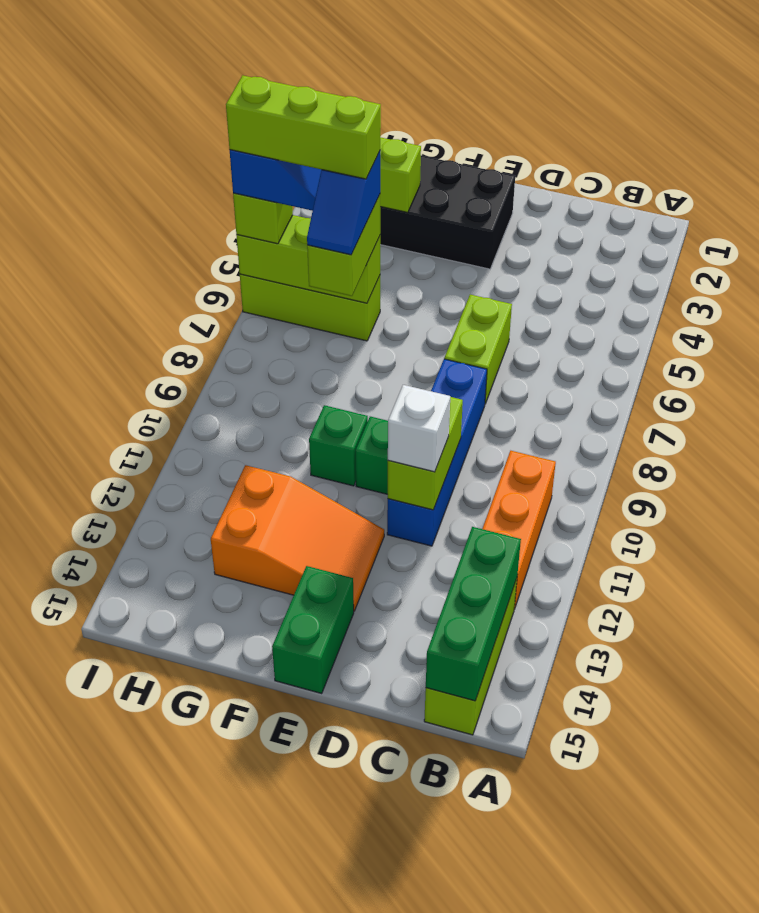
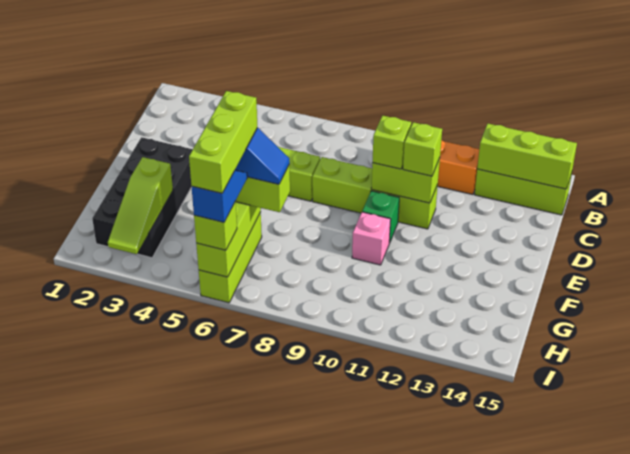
green 1x3 brick [426,527,521,701] -> lime 1x3 brick [477,123,577,189]
blue 1x4 brick [387,359,487,546] -> lime 1x4 brick [312,157,438,229]
none -> lime 1x1 brick [372,116,411,169]
white 1x1 brick [388,385,450,472] -> lime 1x1 brick [403,122,442,176]
orange 2x3 slope [211,465,384,611] -> none
green 1x2 brick [272,566,354,693] -> none
green 1x1 brick [309,405,368,486] -> pink 1x1 brick [352,212,391,265]

